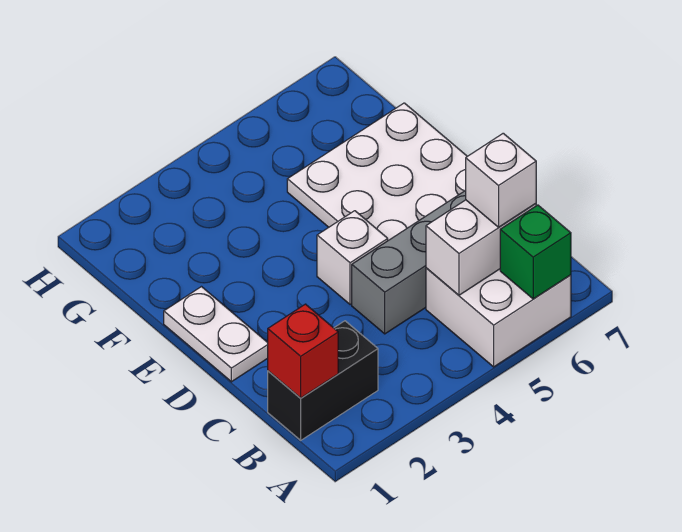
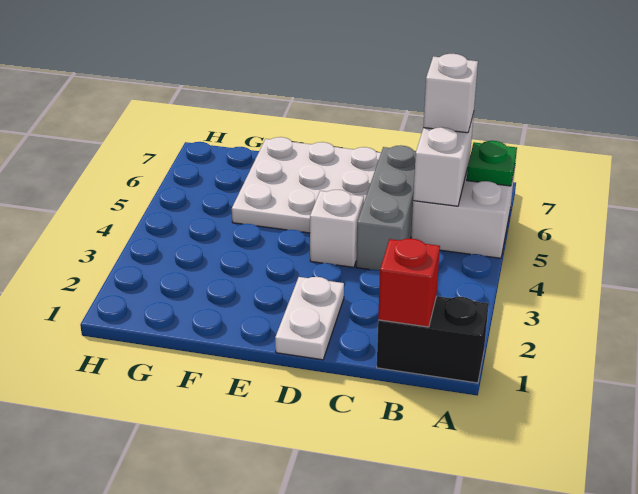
green 1x1 brick [500,205,571,299] -> green 1x1 plate [467,141,517,186]
black 1x2 brick [268,321,378,440] -> black 1x2 brick turned to [377,296,489,383]
white 1x2 plate [164,287,268,382] -> white 1x2 plate turned to [275,277,344,360]

